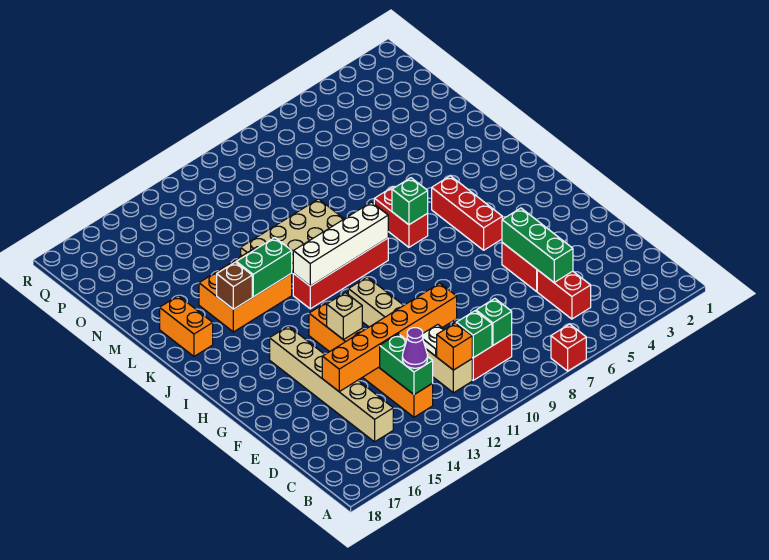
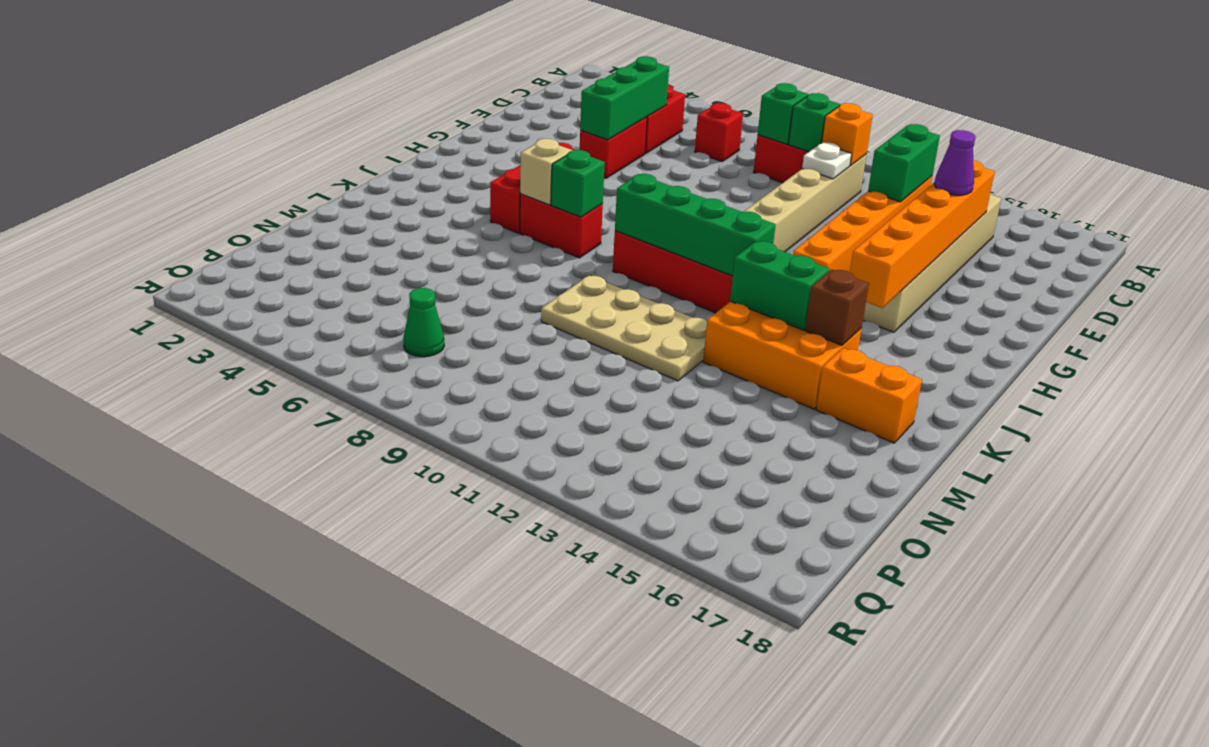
red 1x1 brick [551,324,586,371] -> red 1x1 brick moved to [695,103,743,161]
purple 1x1 cone [402,328,428,368] -> purple 1x1 cone moved to [934,130,976,195]
orange 1x6 brick [322,283,457,391] -> orange 1x6 brick turned to [850,160,995,308]
tan 1x1 brick [327,293,362,340] -> tan 1x1 brick moved to [520,139,572,205]
red 1x2 brick [374,187,428,247] -> red 1x2 brick turned to [520,194,603,258]
white 1x4 brick [293,202,388,286] -> green 1x4 brick [615,174,776,276]
orange 1x2 brick [160,296,213,356] -> orange 1x2 brick turned to [816,348,922,443]
none -> green 1x1 cone [403,288,444,357]

